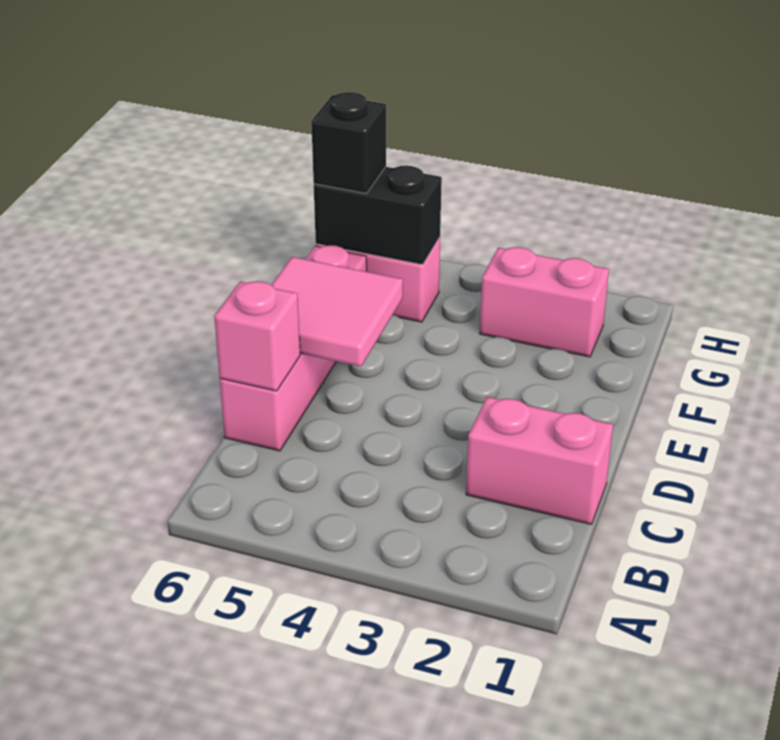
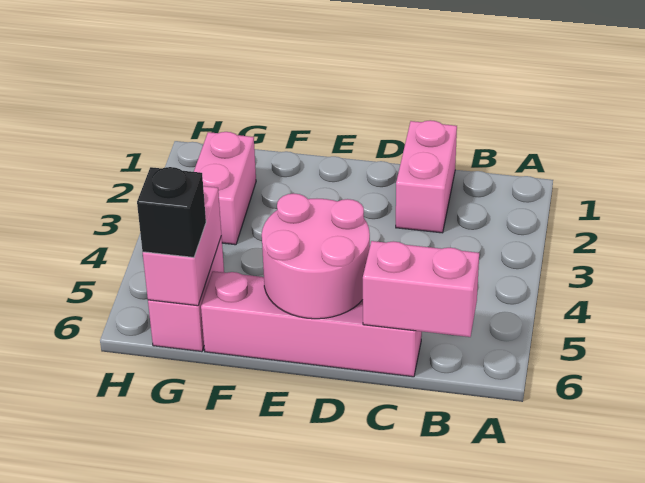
pink 1x1 brick [214,281,300,391] -> pink 1x2 brick [363,241,479,337]
pink 2x2 tile [271,257,403,367] -> pink 2x2 round brick [262,193,370,319]
black 1x2 brick [314,166,442,265] -> pink 1x2 brick [143,186,221,306]

